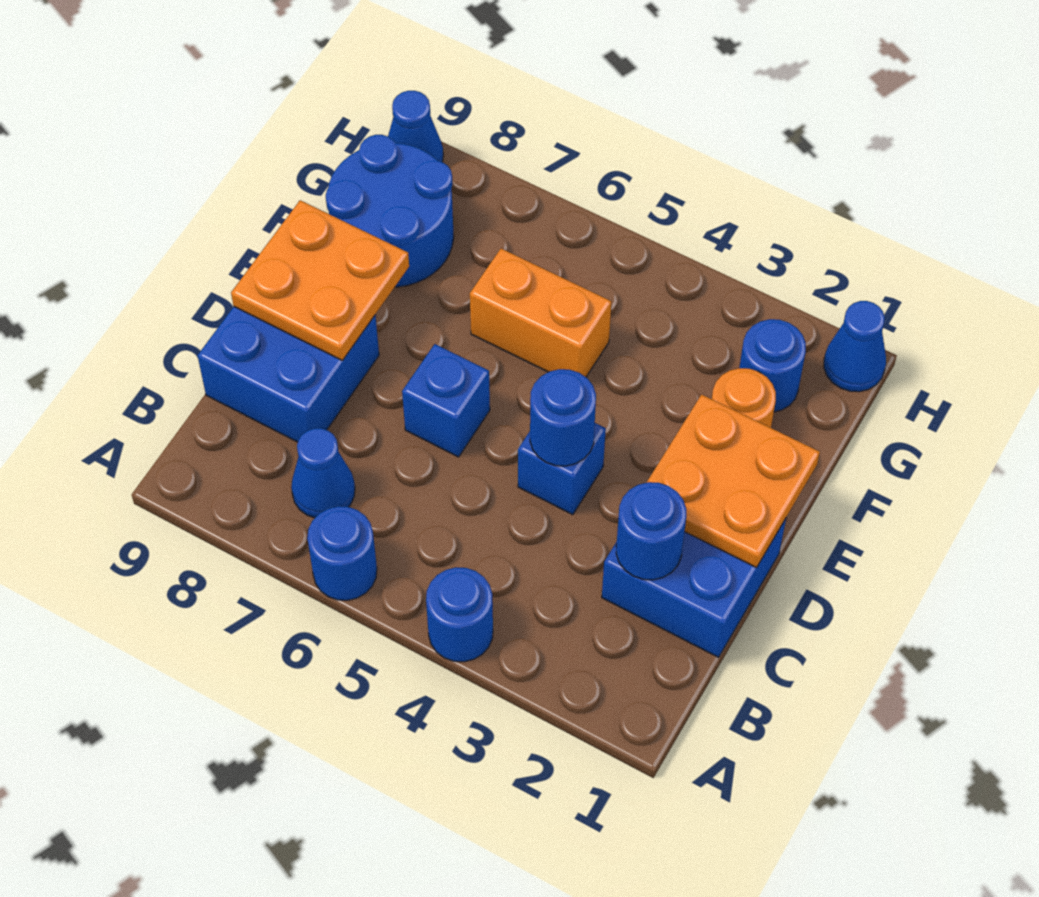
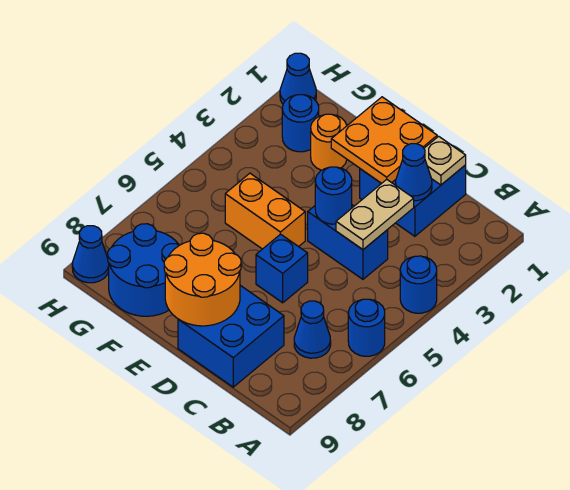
none -> tan 1x1 plate [424,136,466,185]
blue 1x1 round brick [616,482,686,580] -> blue 1x1 cone [396,144,432,201]
none -> tan 1x2 plate [336,179,414,250]
blue 1x1 brick [518,423,606,515] -> blue 1x2 brick [308,205,388,279]
orange 2x2 plate [231,200,409,361] -> orange 2x2 round brick [164,233,241,326]
orange 1x2 brick [470,249,611,377] -> orange 1x2 brick turned to [225,173,305,249]

